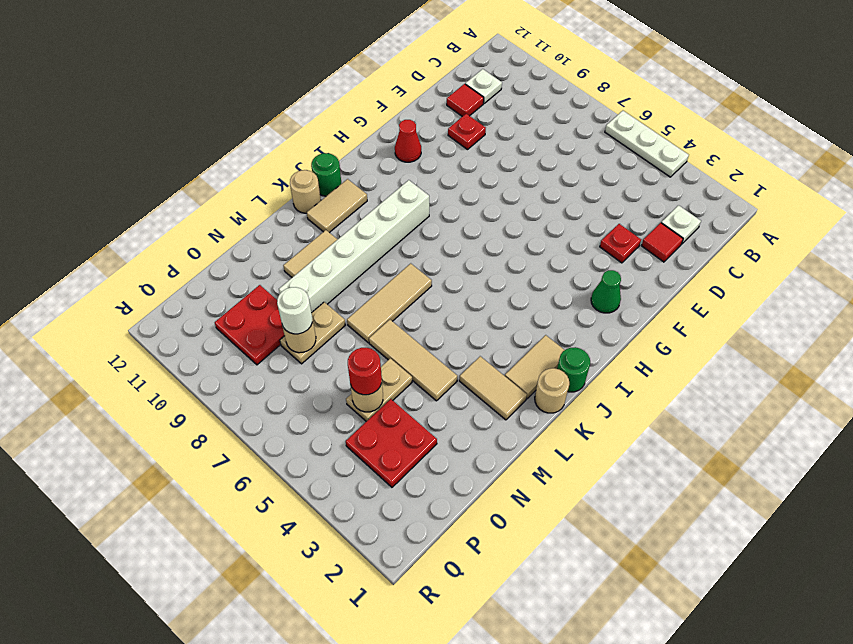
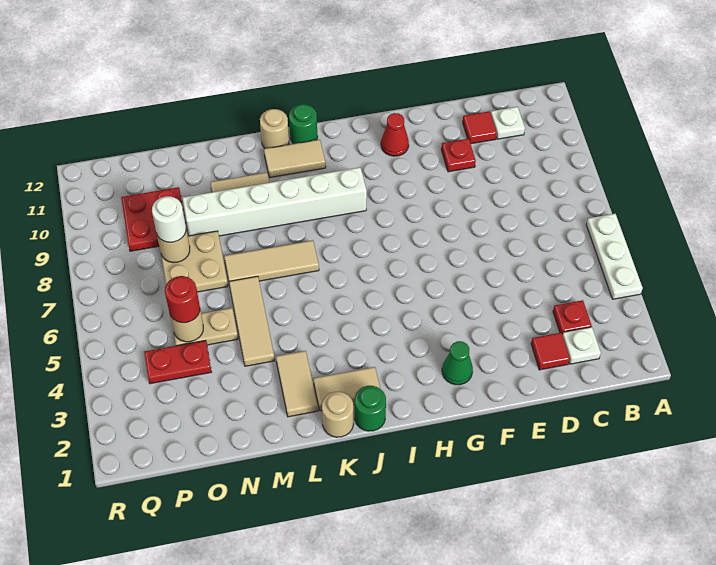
red 1x1 plate [600,224,641,263] -> red 1x1 plate moved to [553,300,592,334]
tan 1x2 plate [280,302,345,364] -> tan 2x2 plate [161,231,228,292]
red 2x2 plate [346,399,437,487] -> red 1x2 plate [144,340,211,384]

